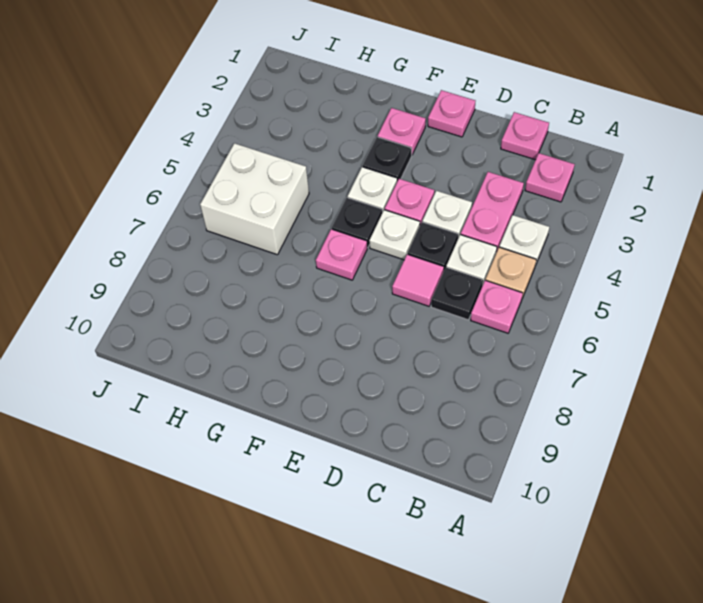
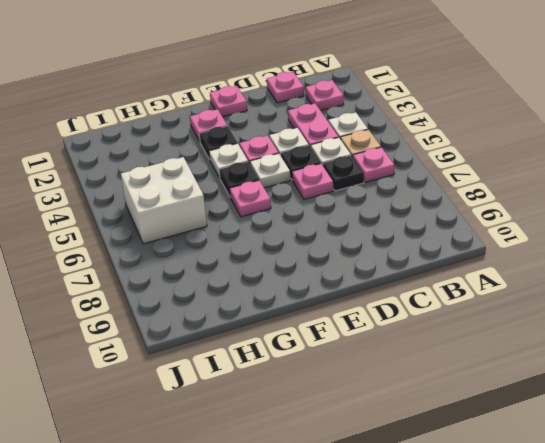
pink 1x1 tile [392,254,444,306] -> pink 1x1 plate [292,164,333,199]

